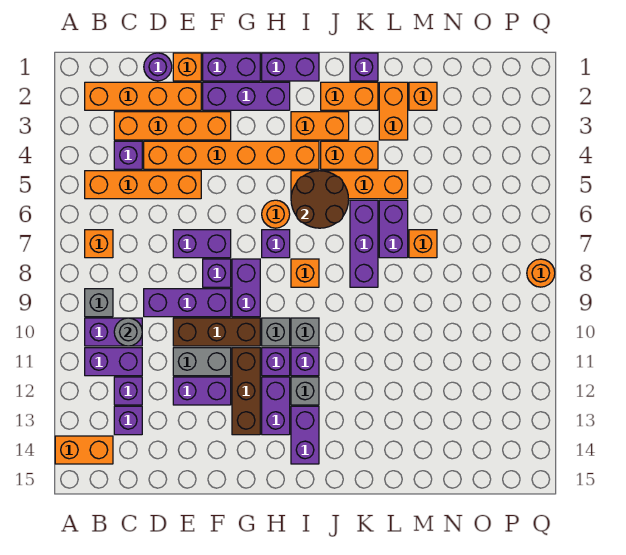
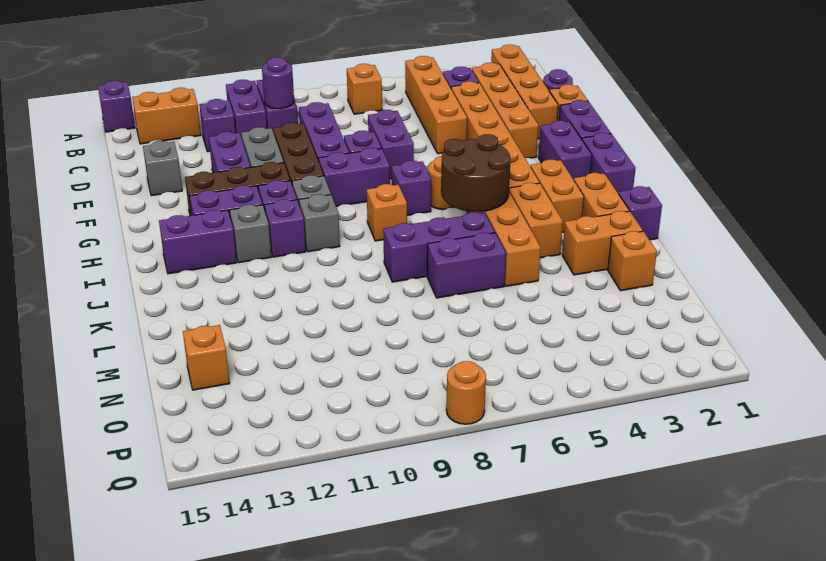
orange 1x2 brick [55,436,113,464] -> orange 1x2 brick turned to [132,88,201,144]
grey 1x1 brick [85,289,113,317] -> grey 1x1 brick moved to [143,141,182,196]
grey 1x1 round brick [114,318,142,346] -> purple 1x1 round brick [262,57,294,109]
purple 1x1 brick [114,406,142,435] -> purple 1x1 brick moved to [98,81,135,132]
purple 1x3 brick [203,82,290,110] -> purple 1x2 brick [538,121,592,180]
orange 1x1 brick [409,230,437,258] -> orange 1x1 brick moved to [183,325,230,390]

